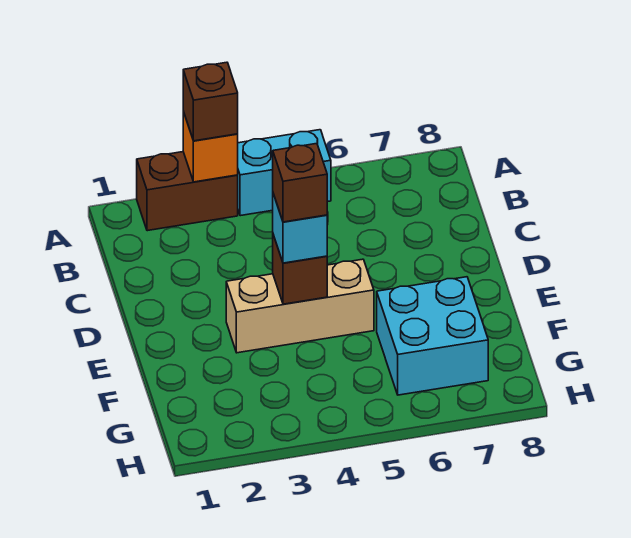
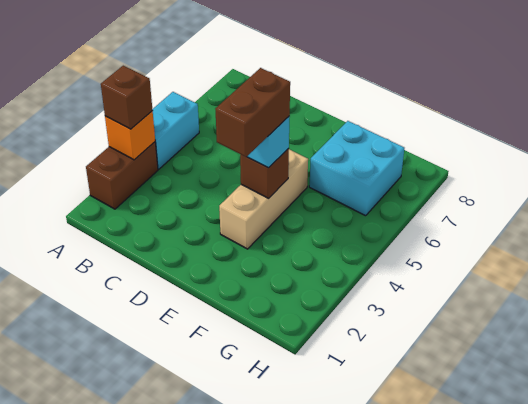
brown 1x1 brick [273,144,327,222] -> brown 1x2 brick [216,68,290,157]

